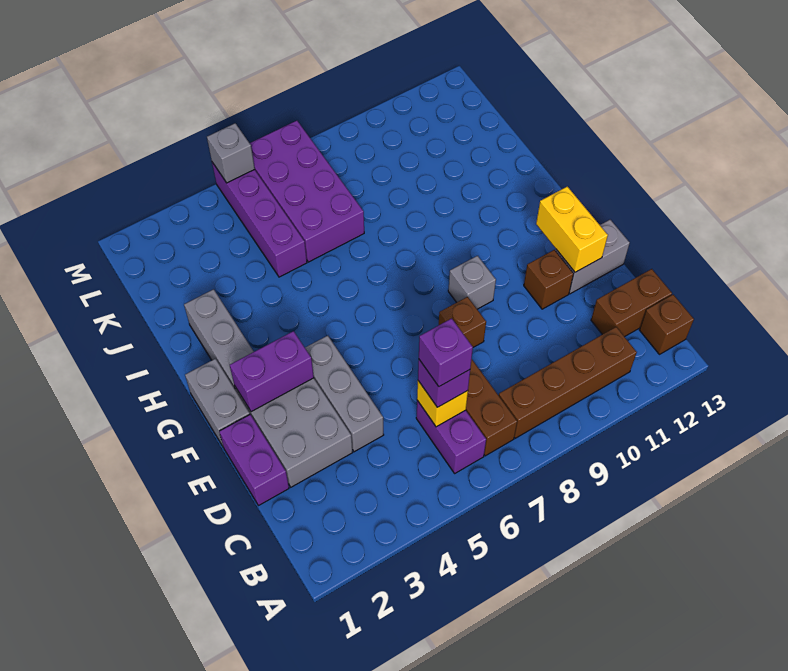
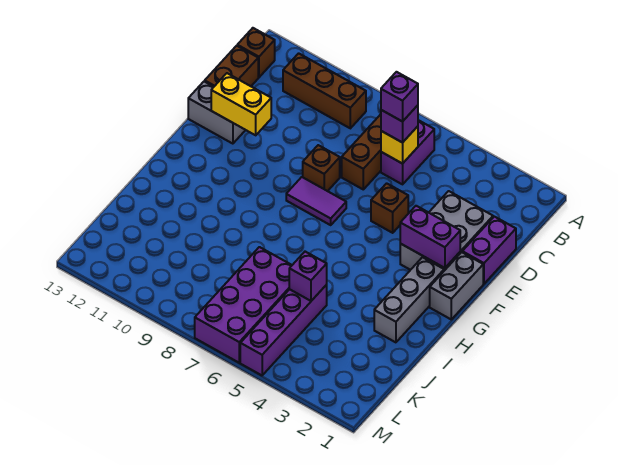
brown 1x4 brick [499,327,637,438] -> brown 1x3 brick [283,53,366,128]
brown 1x2 brick [591,269,672,337] -> brown 1x2 brick turned to [205,46,258,87]
grey 1x3 brick [305,335,384,452] -> none
brown 1x1 brick [524,250,573,309] -> brown 1x1 brick moved to [371,183,408,233]
yellow 1x2 brick [536,186,608,272] -> yellow 1x2 brick turned to [211,73,271,135]
none -> purple 1x2 tile [286,177,346,225]
grey 1x1 brick [448,256,496,309] -> none
none -> purple 1x1 brick [289,252,327,301]
grey 1x1 brick [207,123,255,183] -> none

